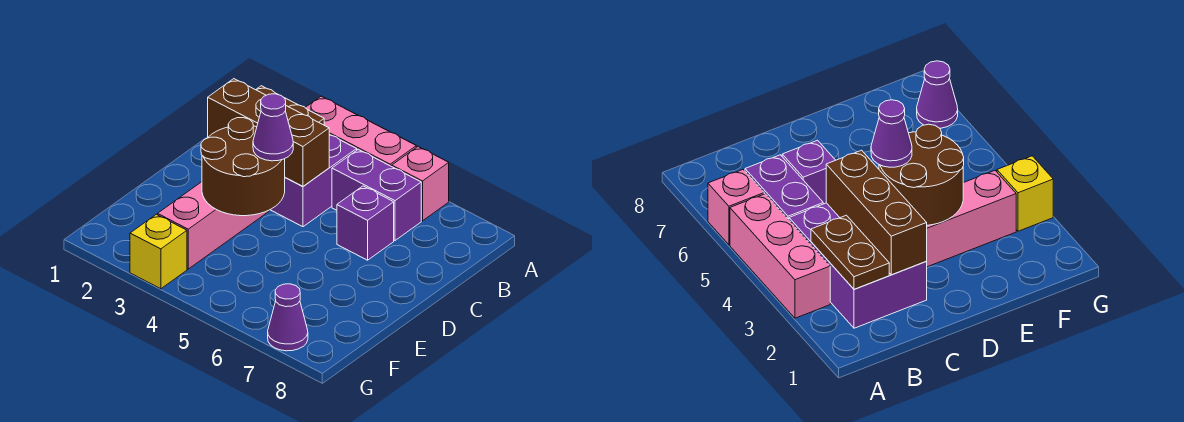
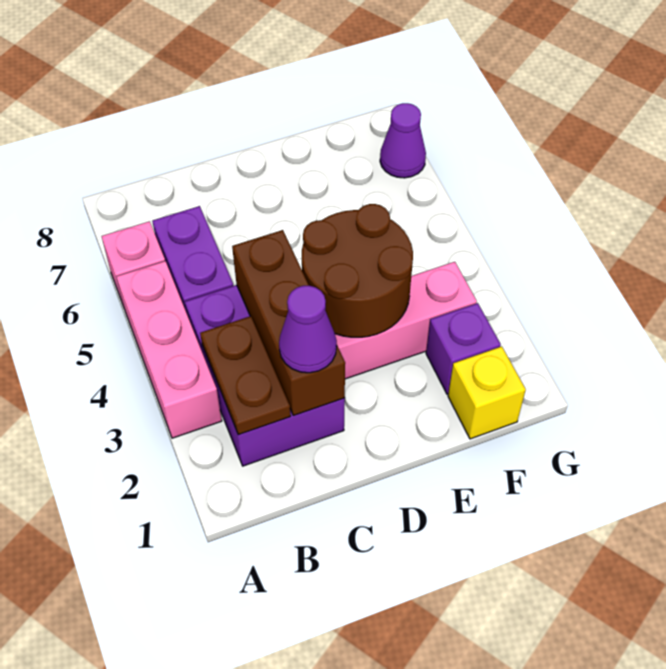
purple 1x1 brick [337,186,394,260] -> purple 1x1 brick moved to [426,303,501,394]
purple 1x1 cone [253,94,293,161] -> purple 1x1 cone moved to [279,286,337,373]
yellow 1x1 brick [130,214,187,289] -> yellow 1x1 brick moved to [448,346,526,439]

